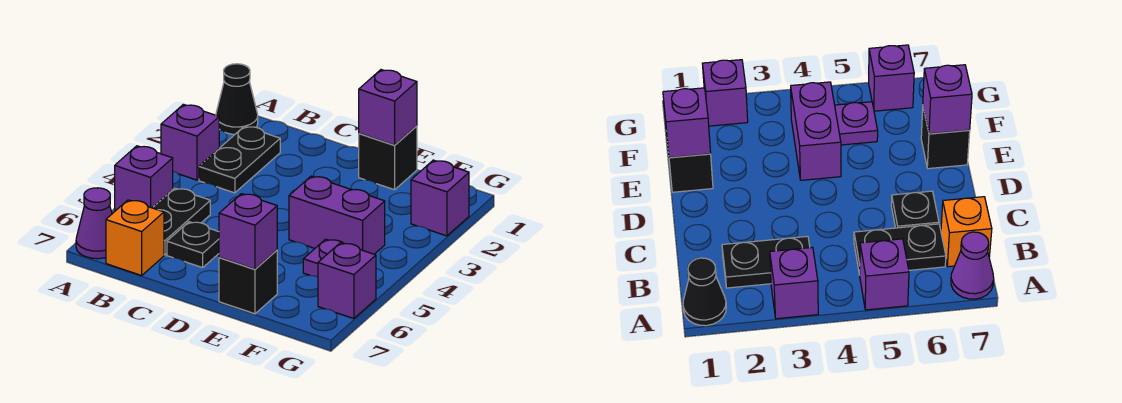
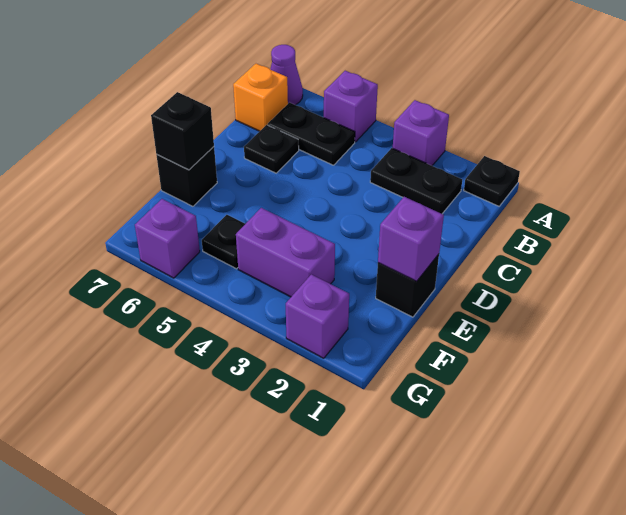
black 1x1 cone [216,64,258,134] -> black 1x1 plate [464,156,520,206]
purple 1x2 brick [289,176,385,254] -> purple 1x2 brick turned to [236,208,335,297]
purple 1x1 brick [219,194,277,269] -> black 1x1 brick [151,92,214,170]
purple 1x1 plate [303,239,344,277] -> black 1x1 plate [202,215,245,269]

